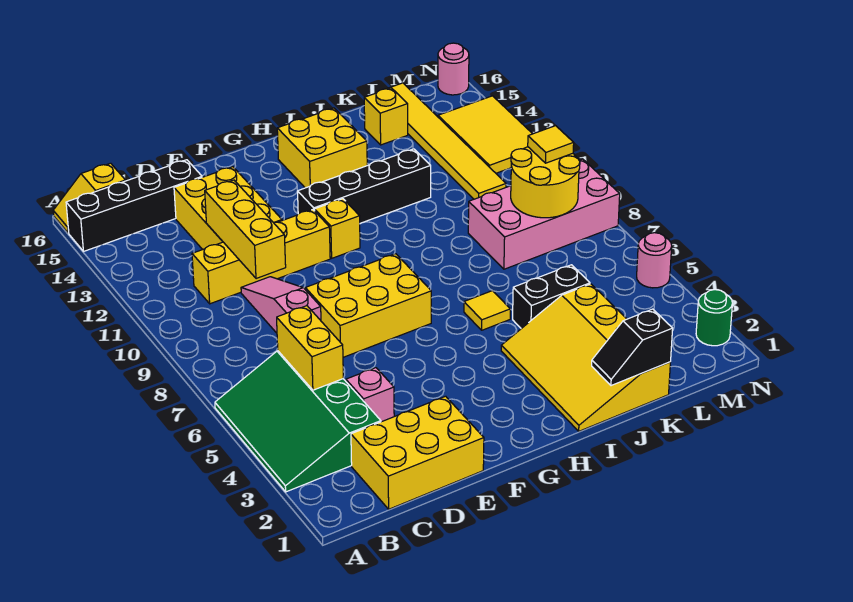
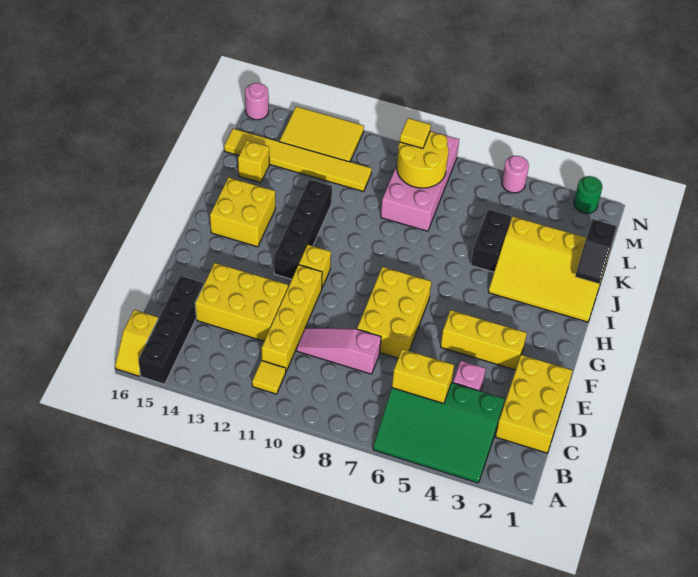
yellow 1x3 brick [205,180,286,279] -> yellow 1x3 brick moved to [441,310,527,370]
yellow 1x1 tile [464,291,510,330] -> yellow 1x1 tile moved to [252,361,286,394]

